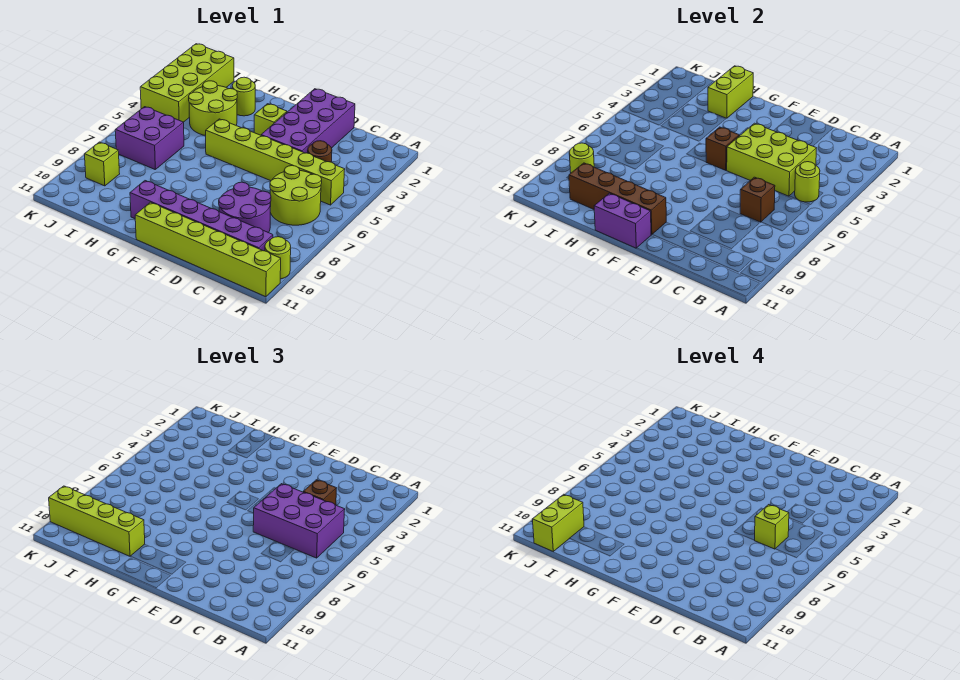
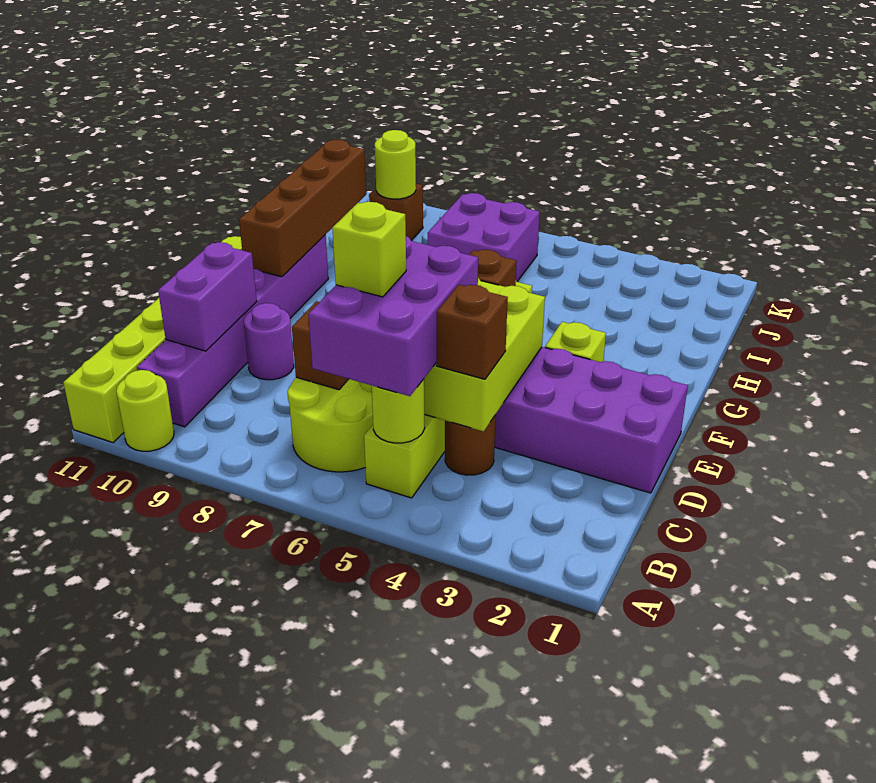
purple 2x2 round brick [219,182,271,233] -> purple 1x1 round brick [244,303,294,380]
purple 1x2 brick [594,193,651,248] -> purple 1x2 brick moved to [158,242,257,351]
lime 1x2 brick [708,66,753,118] -> none
lime 1x1 round brick [232,77,255,116] -> none
lime 2x2 round brick [189,81,237,136] -> none
lime 1x4 brick [49,486,145,556] -> none
lime 2x4 brick [140,44,234,122] -> none
lime 1x1 brick [84,142,120,186] -> brown 1x1 brick [369,184,423,241]
lime 1x2 brick [532,494,584,551] -> none

